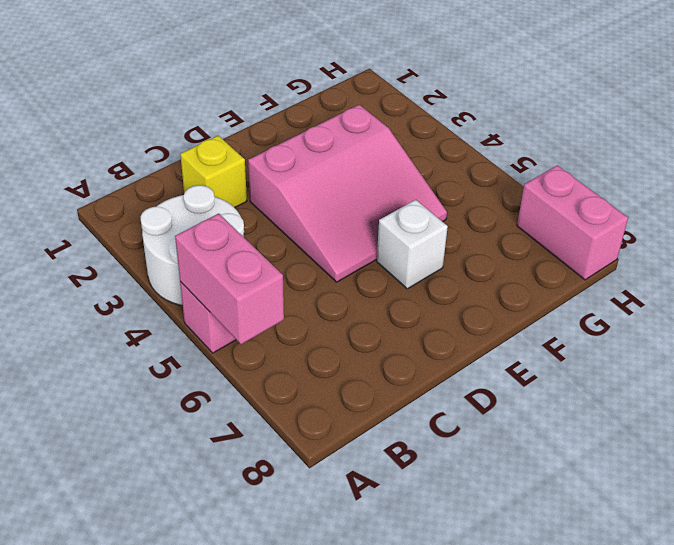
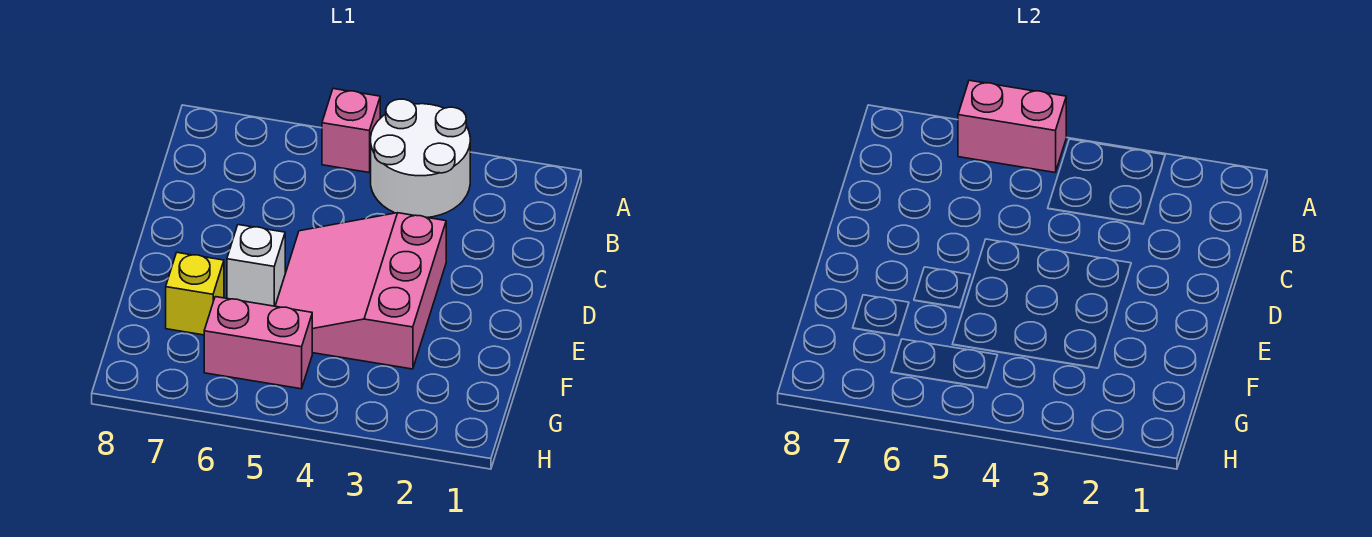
yellow 1x1 brick [180,136,247,208] -> yellow 1x1 brick moved to [166,253,224,335]
pink 1x2 brick [517,165,628,280] -> pink 1x2 brick moved to [204,297,312,389]

